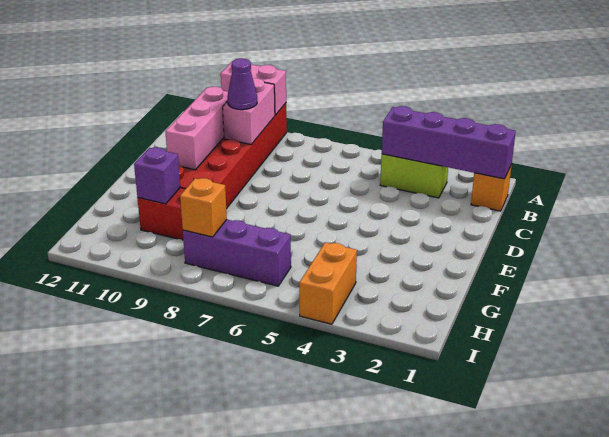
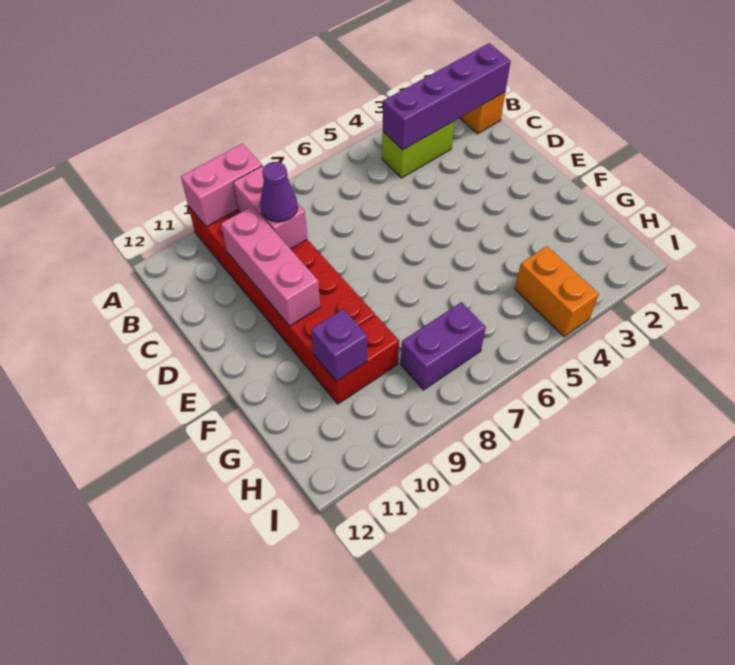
purple 1x3 brick [183,220,291,286] -> purple 1x2 brick [401,302,486,390]
orange 1x1 brick [180,178,227,237] -> none

